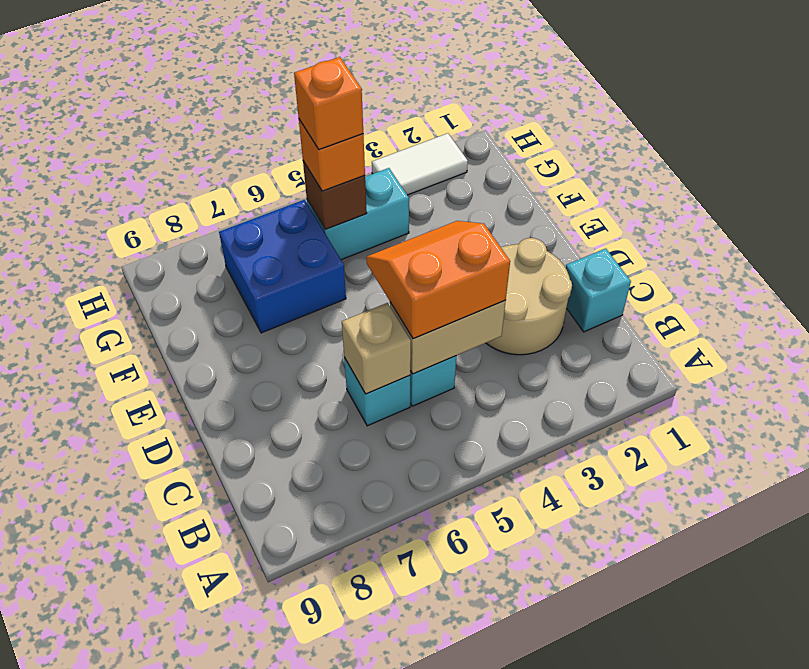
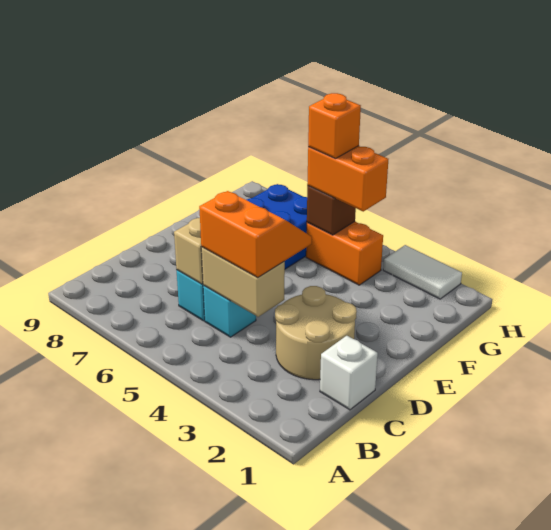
cyan 1x1 brick [566,248,631,332] -> white 1x1 brick [320,336,378,410]
cyan 1x2 brick [307,168,409,260] -> orange 1x2 brick [306,222,383,285]
orange 1x1 brick [299,119,365,191] -> orange 1x2 brick [307,146,388,211]

